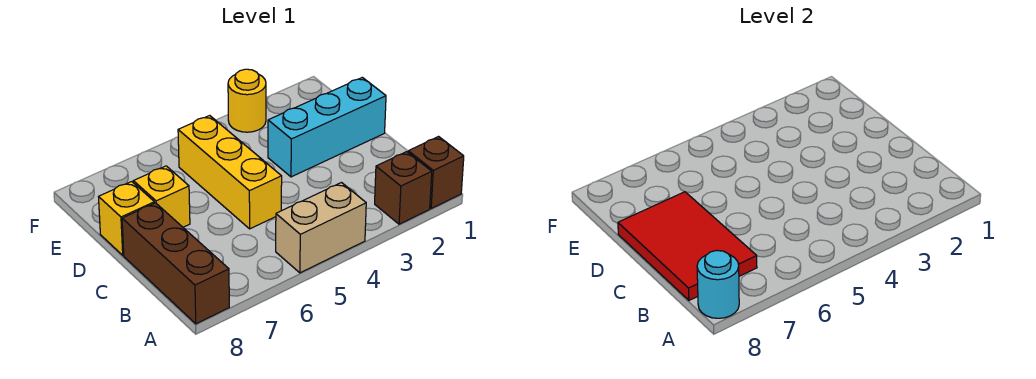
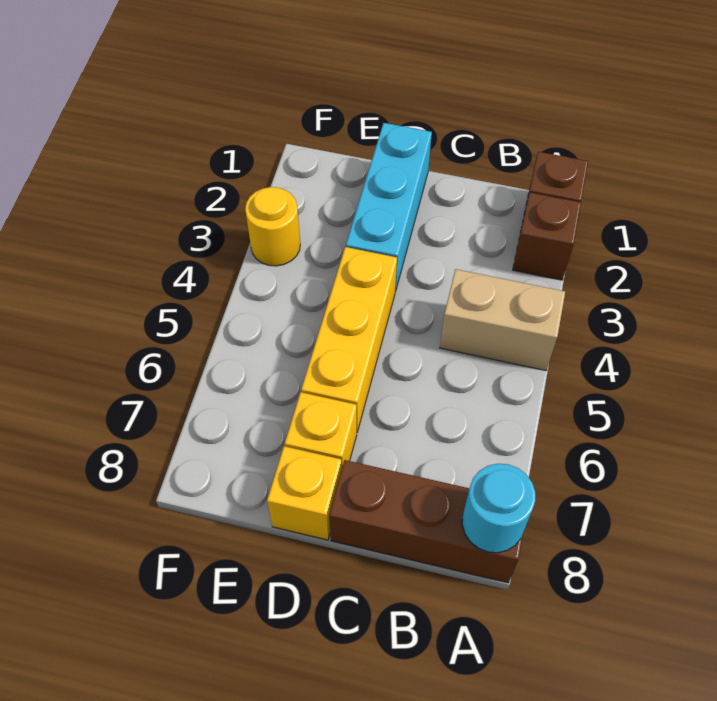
tan 1x2 brick [276,183,366,273] -> tan 1x2 brick turned to [440,269,565,371]
red 2x3 tile [618,192,757,300] -> none
yellow 1x3 brick [178,116,282,229] -> yellow 1x3 brick turned to [301,247,397,432]

